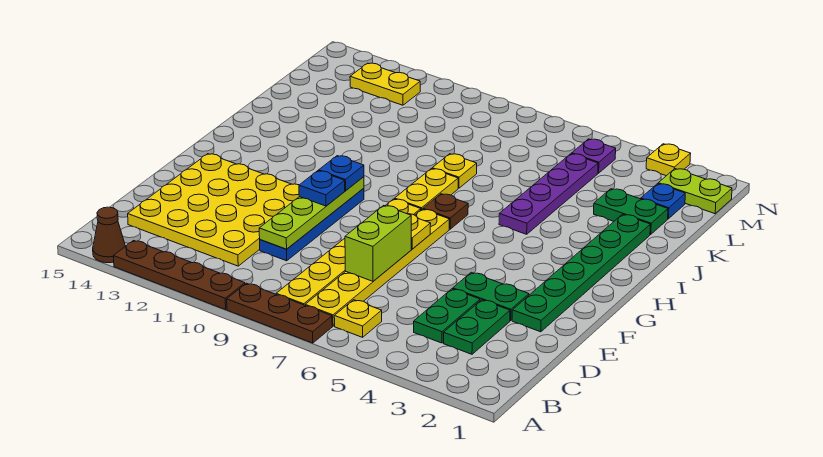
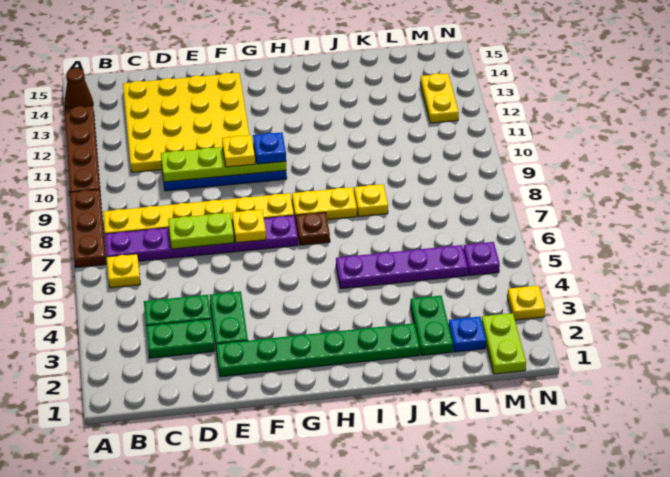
yellow 1x6 plate [305,209,449,326] -> purple 1x6 plate [105,215,298,261]
lime 1x2 brick [345,205,411,281] -> lime 1x2 plate [168,213,234,249]
blue 1x1 plate [299,171,345,206] -> yellow 1x1 plate [222,135,255,167]

